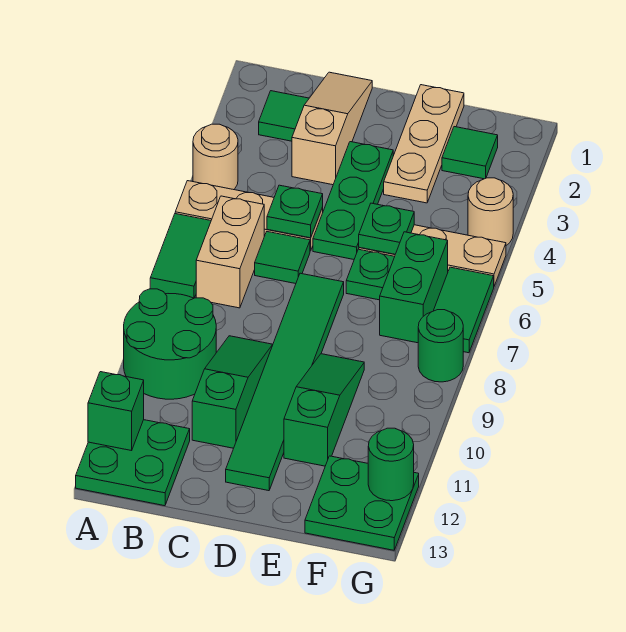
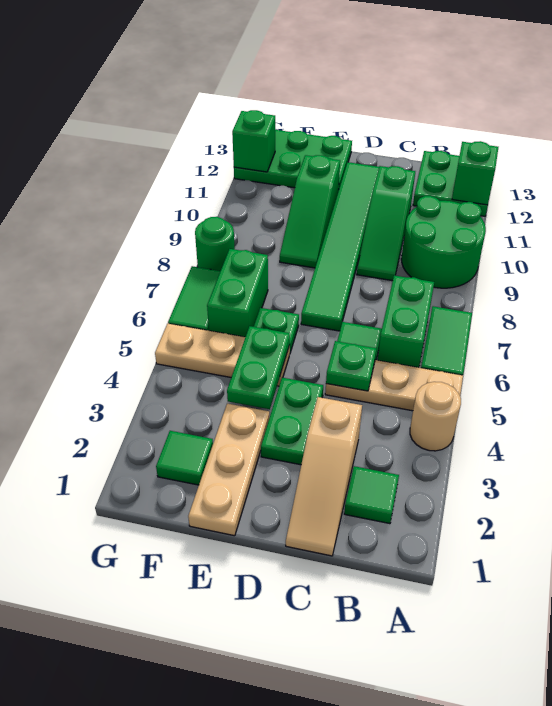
tan 1x2 brick [196,196,264,308] -> green 1x2 brick [378,275,434,368]
green 1x3 plate [313,142,393,259] -> green 1x2 plate [261,378,323,465]
green 1x1 plate [359,203,414,254] -> green 1x2 plate [227,326,290,409]
green 2x2 plate [305,456,419,550] -> green 2x3 plate [234,130,352,191]
tan 1x1 round brick [468,178,513,245] -> none
green 1x1 round brick [368,428,414,501] -> green 1x1 brick [232,110,275,172]

